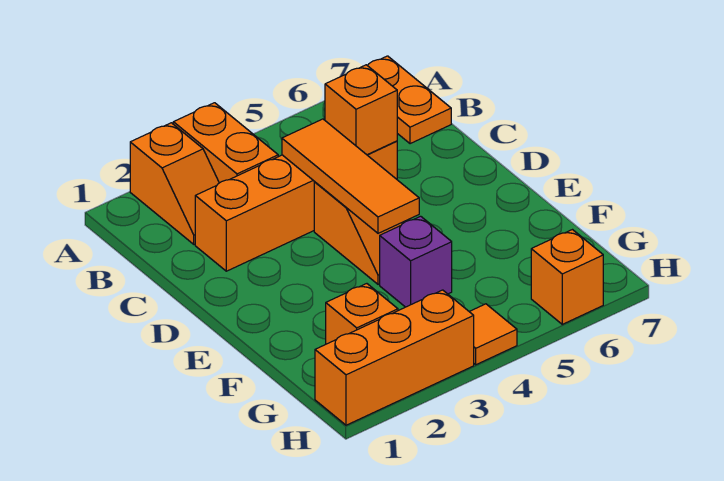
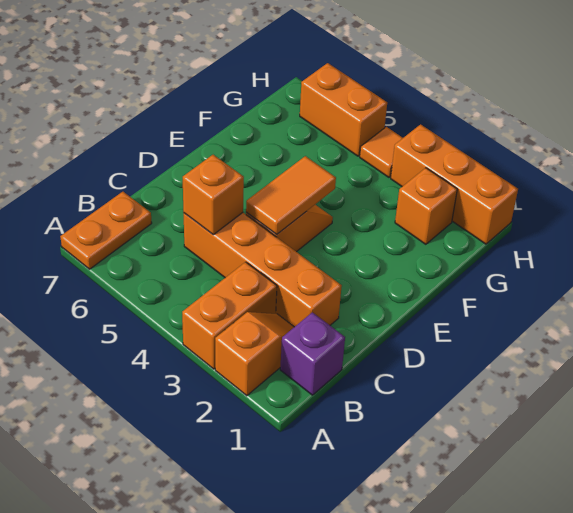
orange 1x3 tile [282,119,419,233] -> orange 1x2 tile [246,156,336,235]
purple 1x1 brick [380,216,452,307] -> purple 1x1 brick moved to [280,312,345,395]
orange 1x1 brick [531,230,603,324] -> orange 1x2 brick [300,63,387,156]

